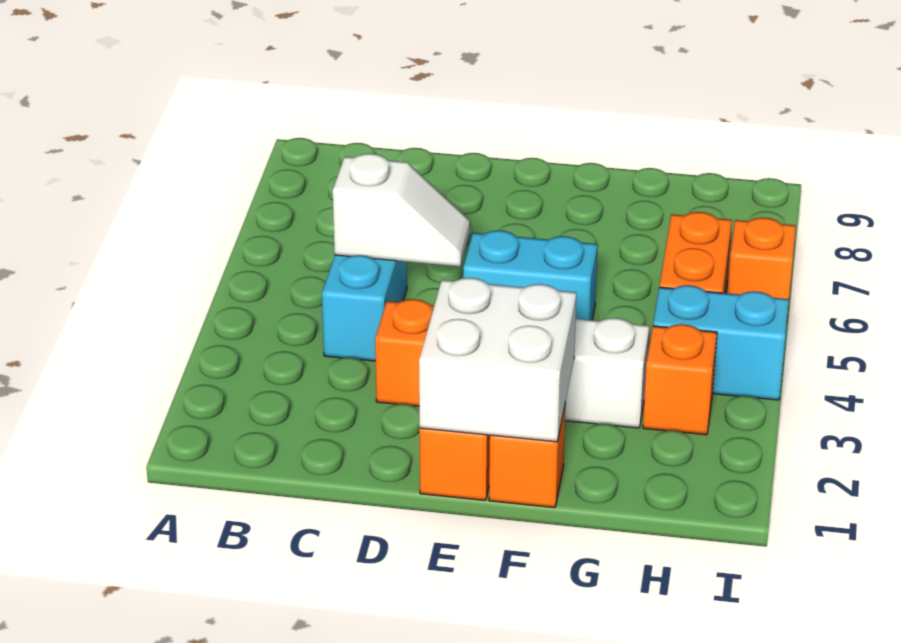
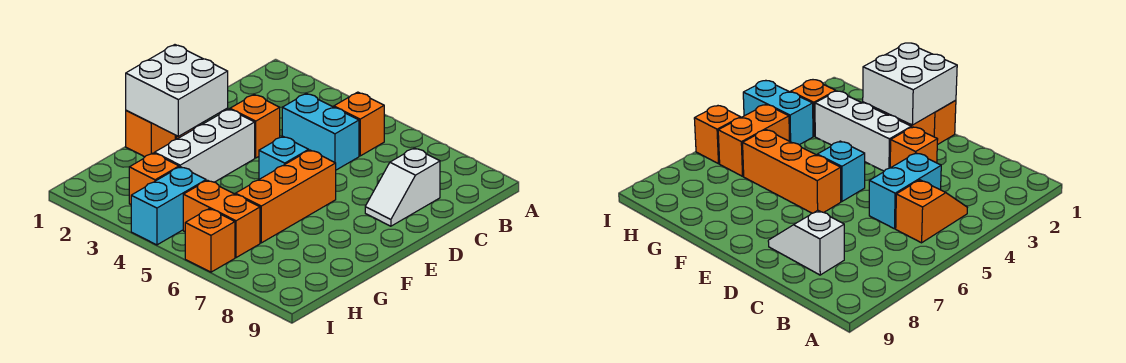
none -> orange 1x2 slope [333,92,384,156]
white 1x2 slope [333,154,470,266] -> white 1x2 slope moved to [365,148,440,226]
cyan 1x2 brick [463,230,598,320] -> cyan 1x1 brick [259,136,309,179]
none -> orange 1x3 brick [236,150,336,243]

